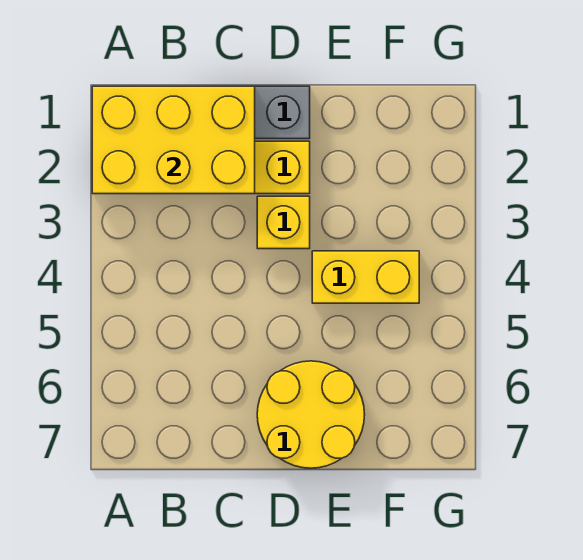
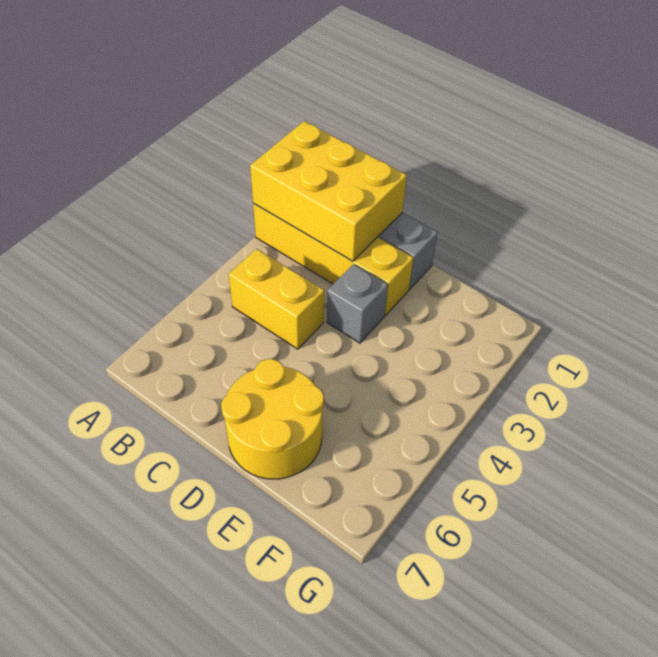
yellow 1x1 brick [257,196,310,249] -> grey 1x1 brick [327,264,388,343]
yellow 1x2 brick [312,251,419,303] -> yellow 1x2 brick moved to [228,249,324,349]

